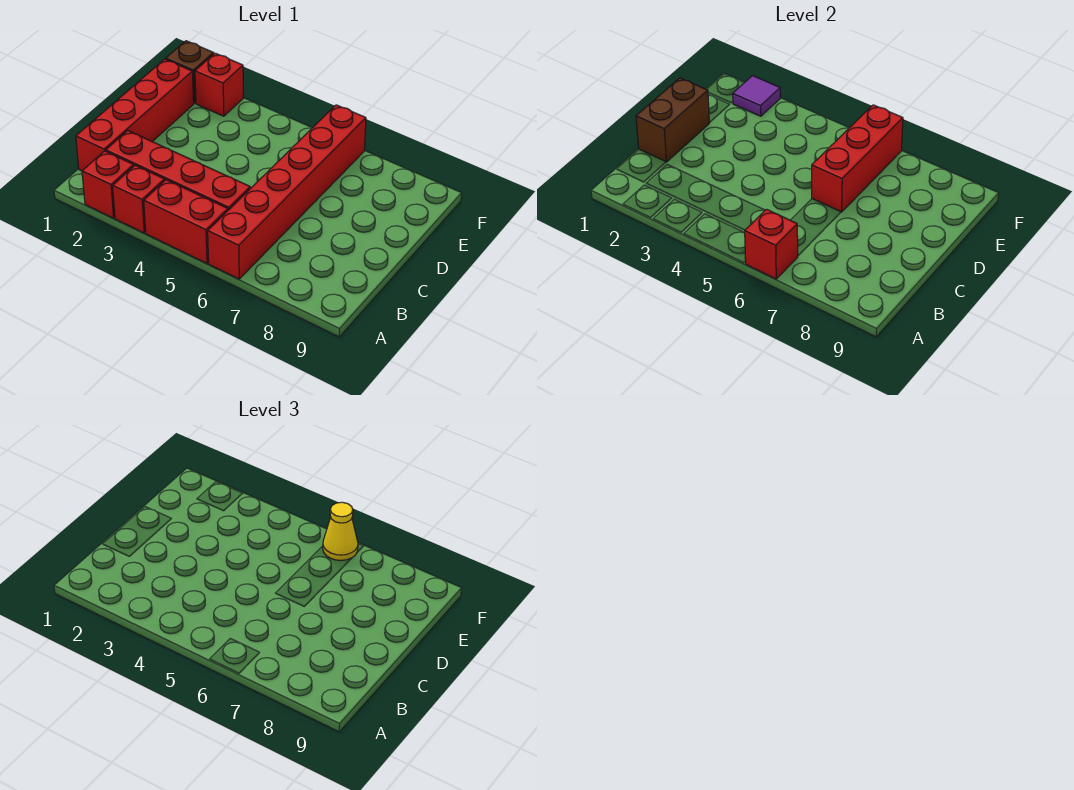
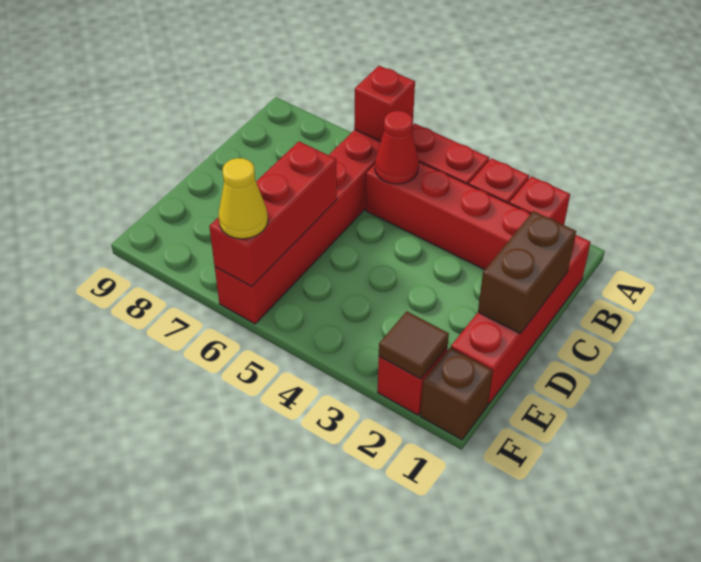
none -> red 1x1 cone [375,111,419,184]
purple 1x1 tile [733,76,780,116] -> brown 1x1 tile [379,311,449,379]

